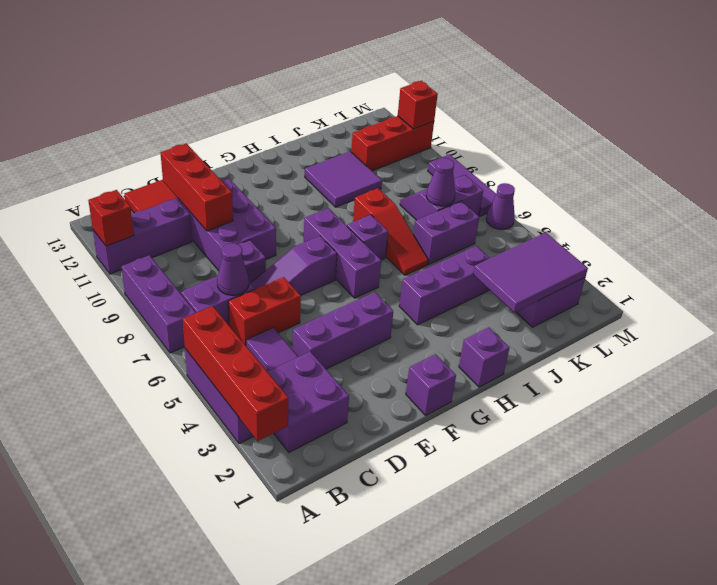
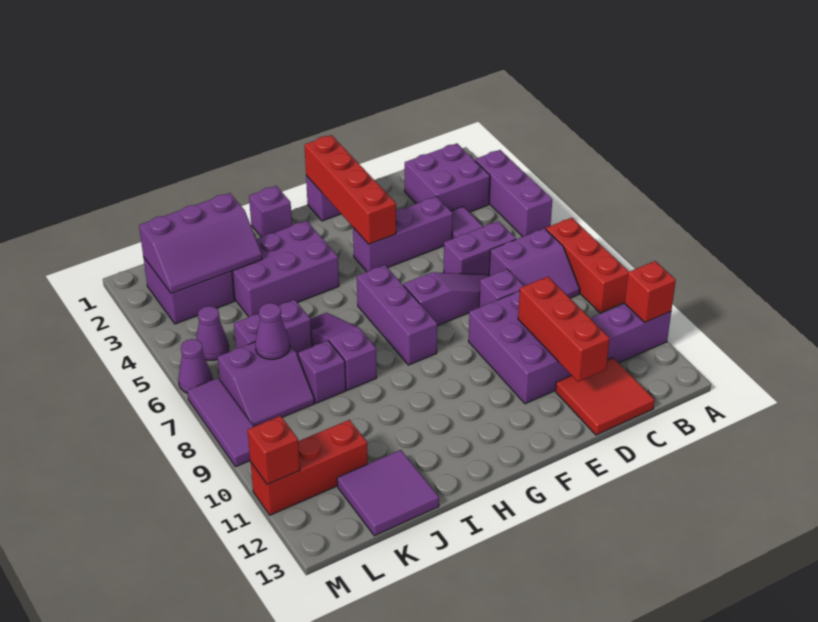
red 1x4 brick [183,306,288,441] -> red 1x4 brick moved to [305,135,396,244]
purple 1x3 brick [121,255,196,353] -> red 1x3 brick [546,218,629,313]
red 1x2 brick [228,277,301,345] -> purple 1x2 brick [444,221,516,275]
purple 1x1 cone [217,243,249,295] -> purple 1x1 cone moved to [196,306,229,360]
purple 1x3 brick [399,246,490,325] -> purple 2x3 brick [232,221,339,317]
purple 1x1 brick [347,215,388,260] -> purple 1x1 brick moved to [298,341,346,403]
red 1x3 slope [353,188,429,275] -> purple 1x3 slope [310,313,377,390]
purple 2x2 tile [305,151,382,207] -> purple 2x2 tile moved to [337,450,439,536]
purple 2x3 tile [473,233,588,312] -> purple 2x3 slope [139,193,262,294]

